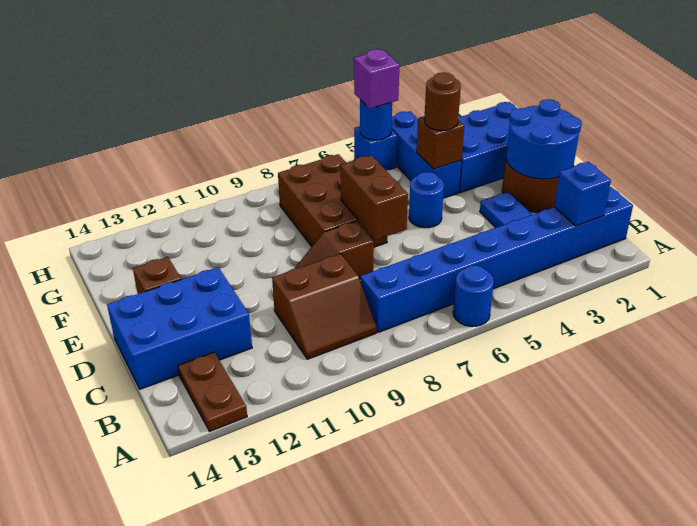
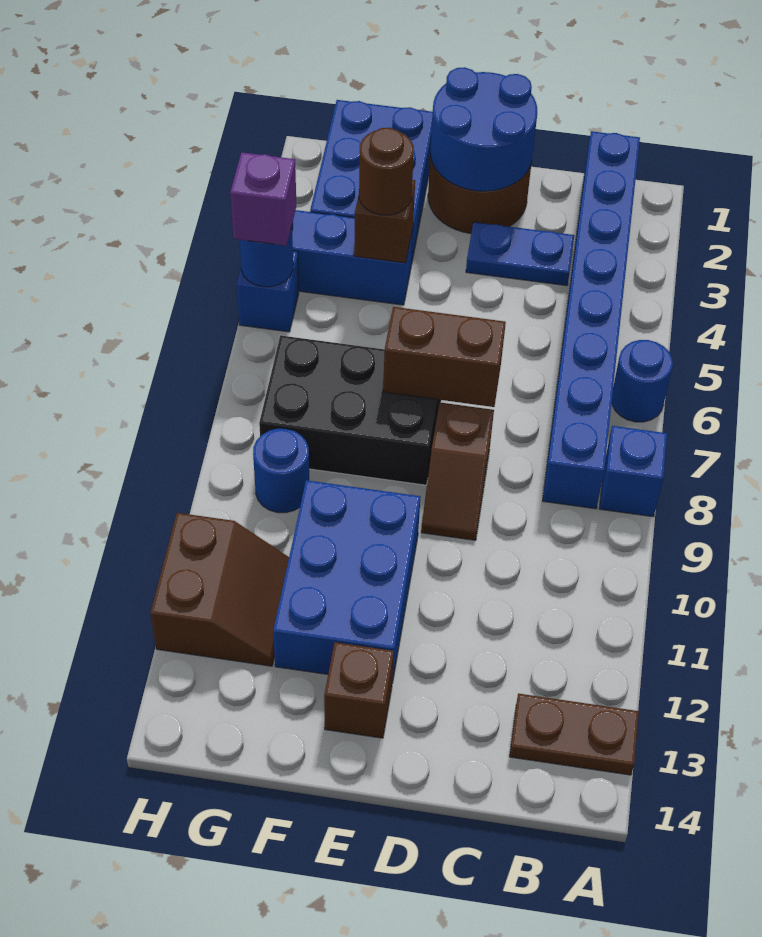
blue 1x1 brick [554,162,611,226] -> blue 1x1 brick moved to [599,426,667,517]
brown 2x2 slope [272,254,377,359] -> brown 2x2 slope moved to [151,513,289,666]
blue 2x3 brick [107,267,252,389] -> blue 2x3 brick moved to [273,480,421,682]
blue 1x1 round brick [409,172,444,228] -> blue 1x1 round brick moved to [253,429,309,513]
brown 2x3 brick [278,154,387,247] -> black 2x3 brick [259,335,441,485]

